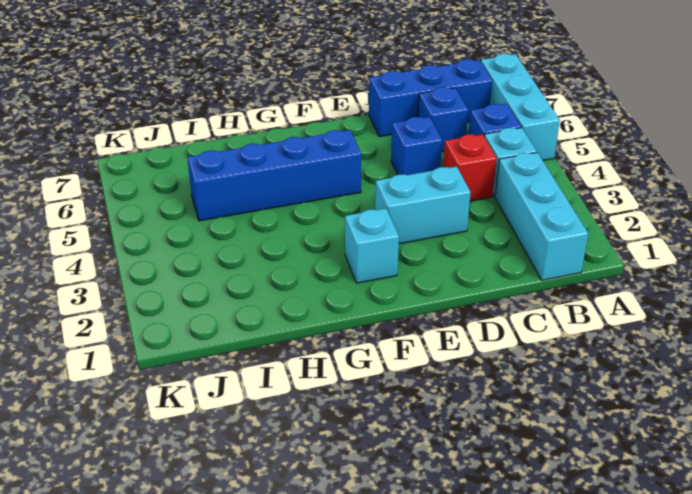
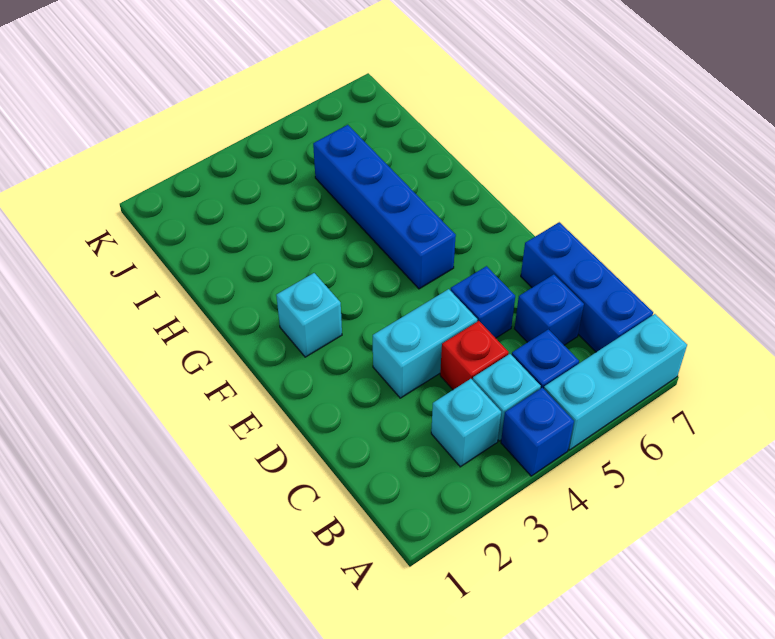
none -> blue 1x1 brick [501,388,574,476]
cyan 1x3 brick [495,152,588,280] -> cyan 1x1 brick [431,379,501,467]
cyan 1x2 brick [375,167,471,244] -> cyan 1x2 brick turned to [373,289,477,398]

